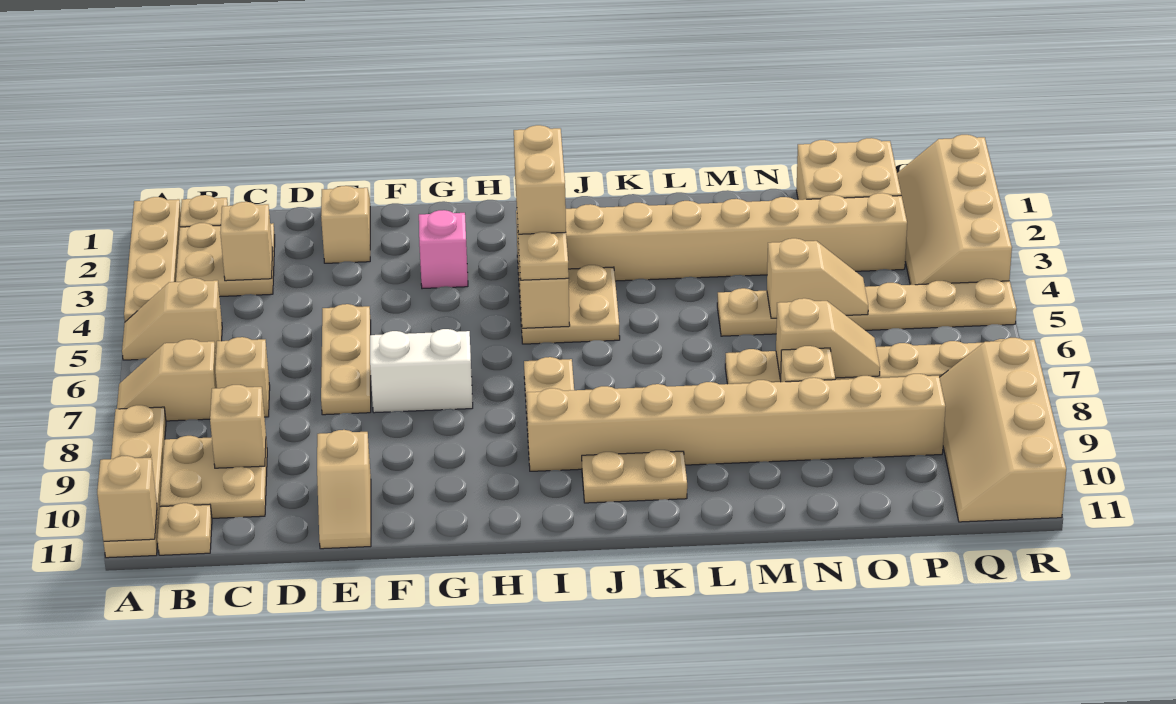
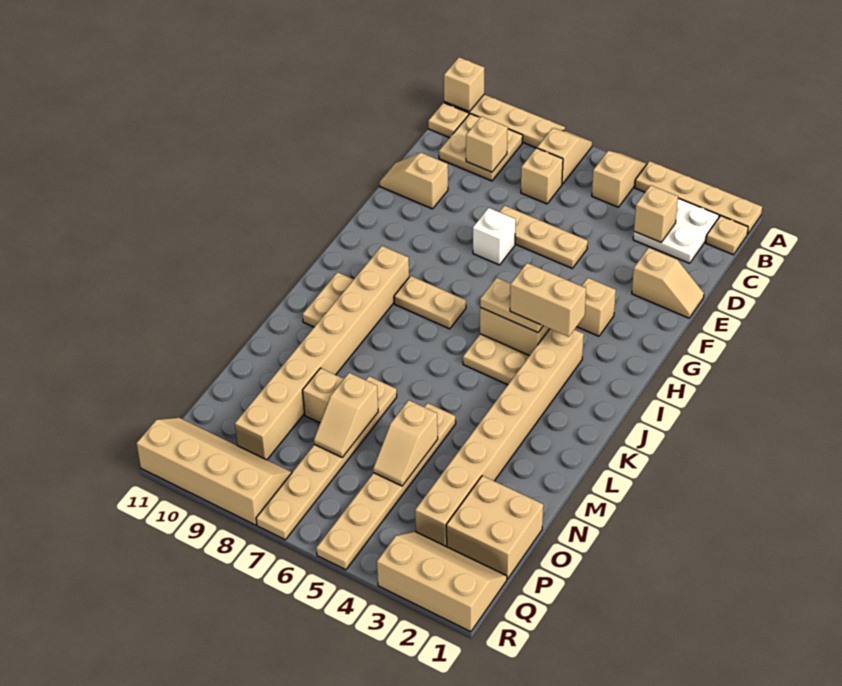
tan 2x2 plate [176,223,275,297] -> white 2x2 plate [633,198,719,263]
white 1x2 brick [370,329,473,413] -> white 1x1 brick [473,208,515,265]
pink 1x1 brick [419,210,468,289] -> tan 1x1 brick [577,278,616,336]
tan 2x4 slope [897,135,1012,285] -> tan 2x3 slope [377,531,507,632]

